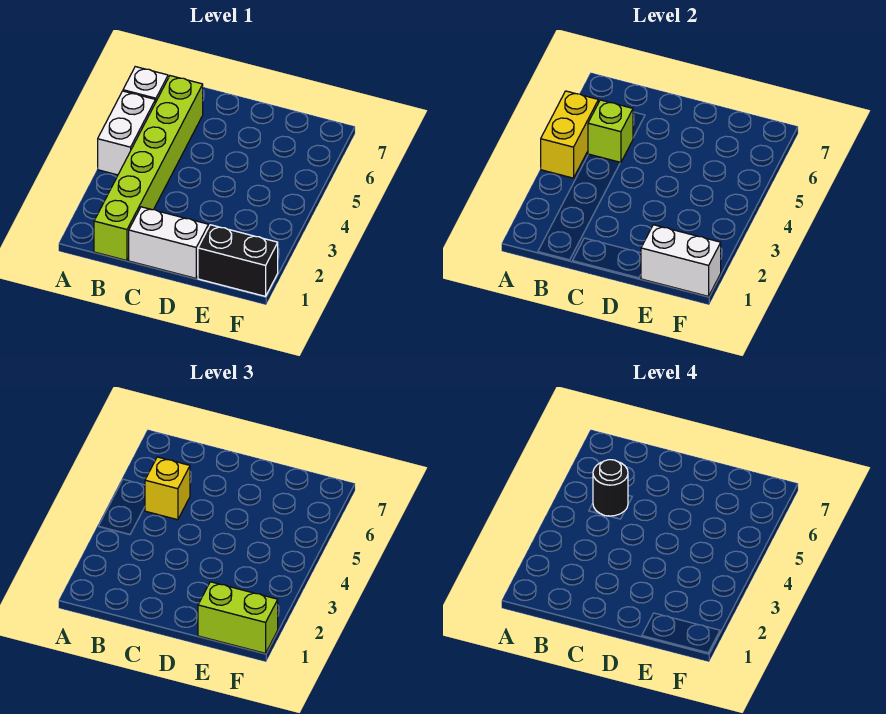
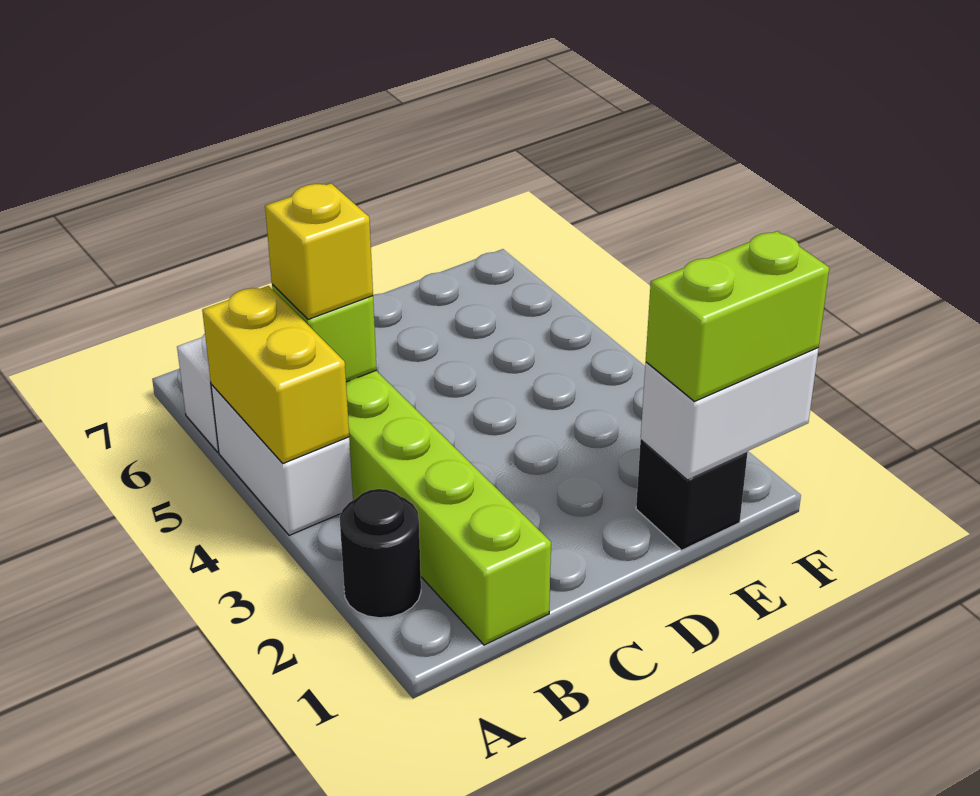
black 1x1 round brick [593,460,628,516] -> black 1x1 round brick moved to [340,489,421,618]
white 1x2 brick [129,207,208,278] -> none
black 1x2 brick [198,225,278,296] -> black 1x1 brick [636,438,748,550]

